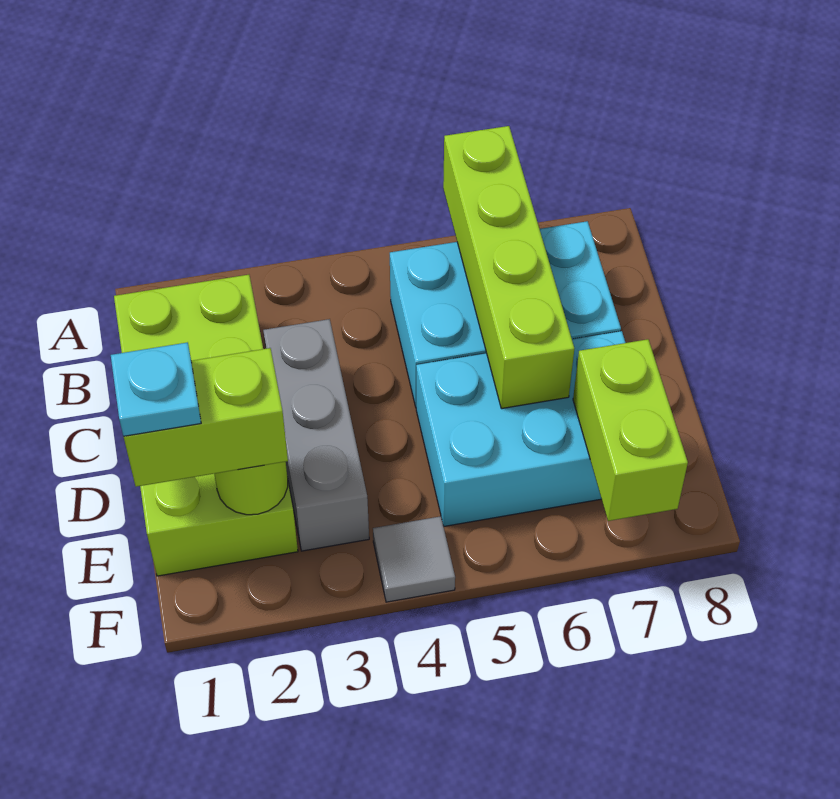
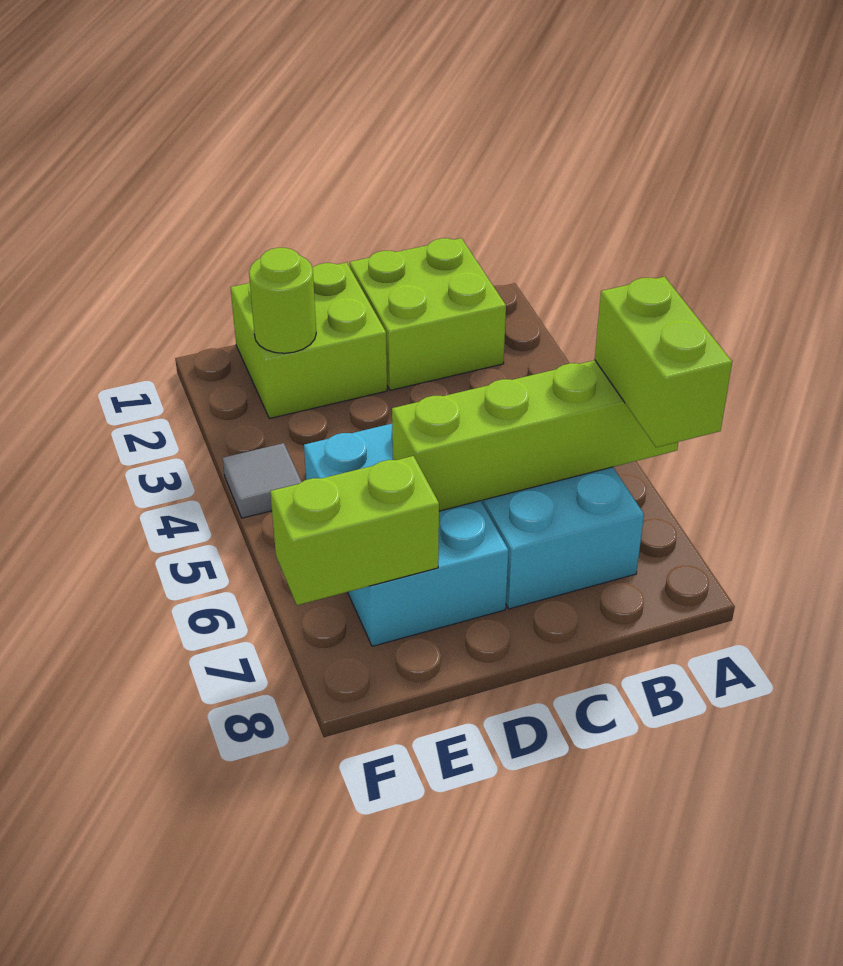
grey 1x3 brick [263,319,369,551] -> none
lime 1x2 brick [123,348,288,487] -> lime 1x2 brick moved to [595,277,732,447]
cyan 1x1 plate [111,342,201,436] -> none

